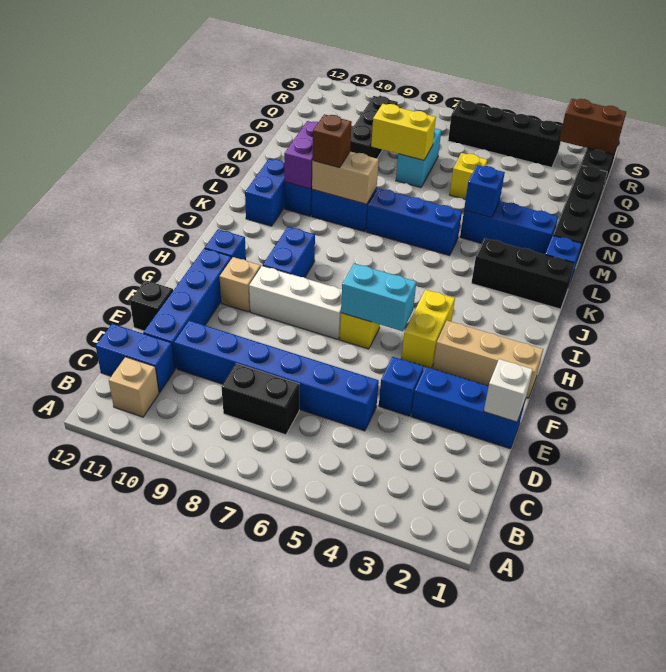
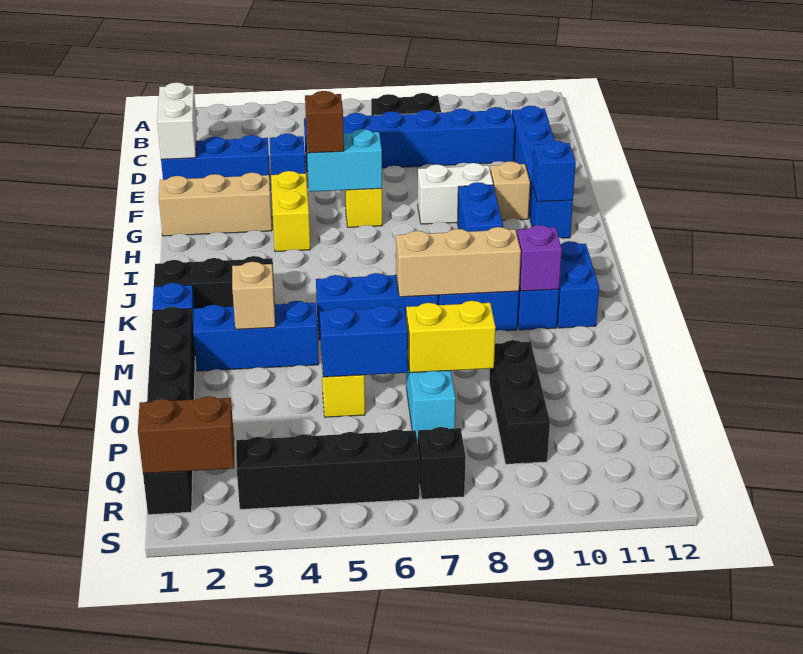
tan 1x1 brick [109,357,159,417] -> tan 1x1 brick moved to [232,262,275,329]
blue 1x2 brick [96,324,175,392] -> blue 1x2 brick moved to [320,305,408,377]
white 1x1 brick [484,359,533,422] -> white 1x2 brick [157,83,197,159]
black 1x1 brick [130,280,173,331] -> black 1x1 brick moved to [418,427,466,499]
white 1x3 brick [249,266,342,339] -> white 1x2 brick [418,163,493,224]
tan 1x2 brick [312,152,379,204] -> tan 1x3 brick [396,227,521,297]
brown 1x1 brick [312,114,352,168] -> brown 1x1 brick moved to [305,91,344,153]
purple 1x2 brick [284,121,318,189] -> purple 1x1 brick [517,225,562,291]
blue 1x1 brick [464,165,505,218] -> blue 1x1 brick moved to [532,140,576,202]

